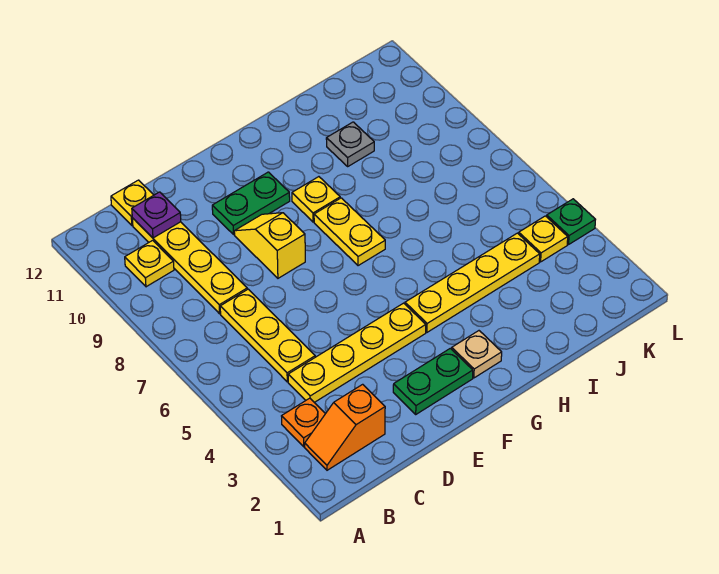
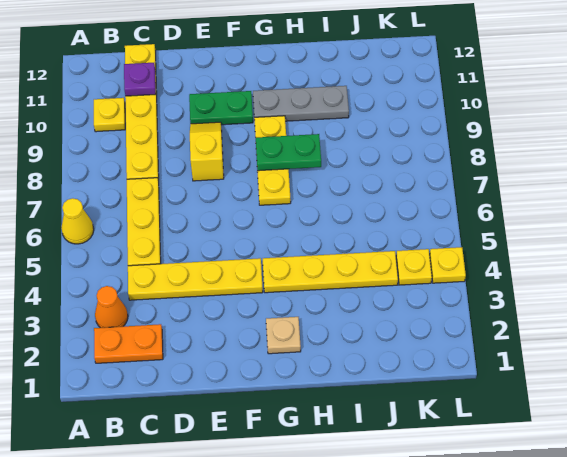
none -> yellow 1x1 cone [61,198,94,244]
orange 1x2 slope [305,384,385,470] -> orange 1x2 plate [94,324,163,363]
orange 1x1 plate [282,398,325,447] -> orange 1x1 cone [95,286,128,328]
green 1x2 plate [393,348,473,414] -> green 1x2 plate moved to [256,134,321,171]
grey 1x1 plate [326,122,374,166] -> grey 1x3 plate [253,86,349,121]
green 1x1 plate [547,199,595,244] -> yellow 1x1 plate [430,247,466,283]

